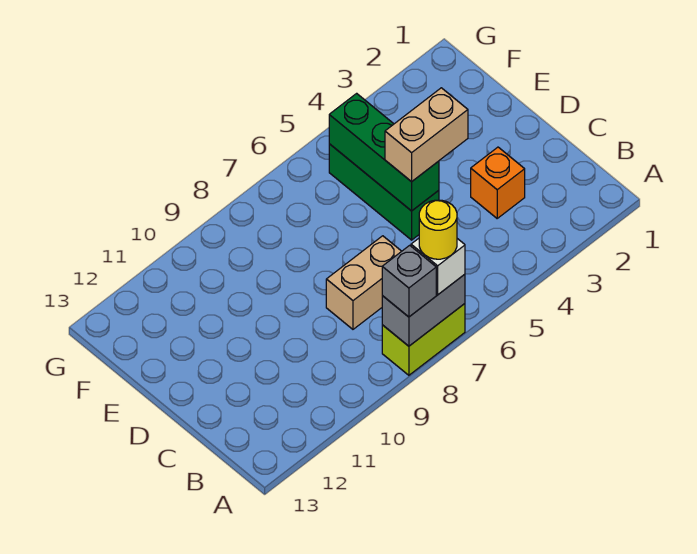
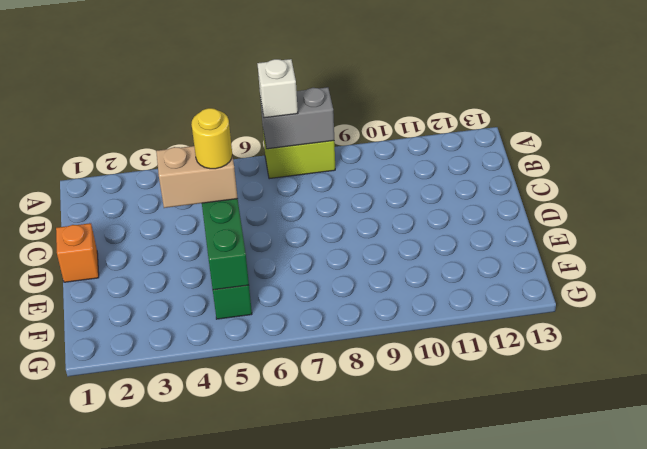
yellow 1x1 round brick [419,200,457,259] -> yellow 1x1 round brick moved to [191,108,232,169]
grey 1x1 brick [382,245,436,317] -> none
orange 1x1 brick [471,147,525,218] -> orange 1x1 brick moved to [56,223,99,282]
tan 1x2 brick [326,236,402,329] -> none

